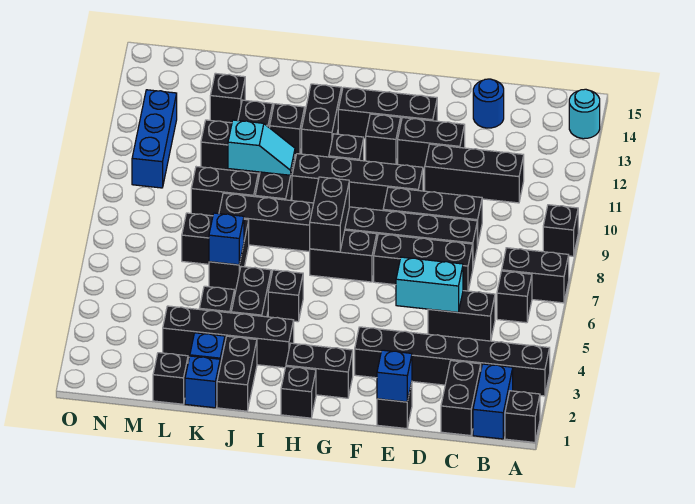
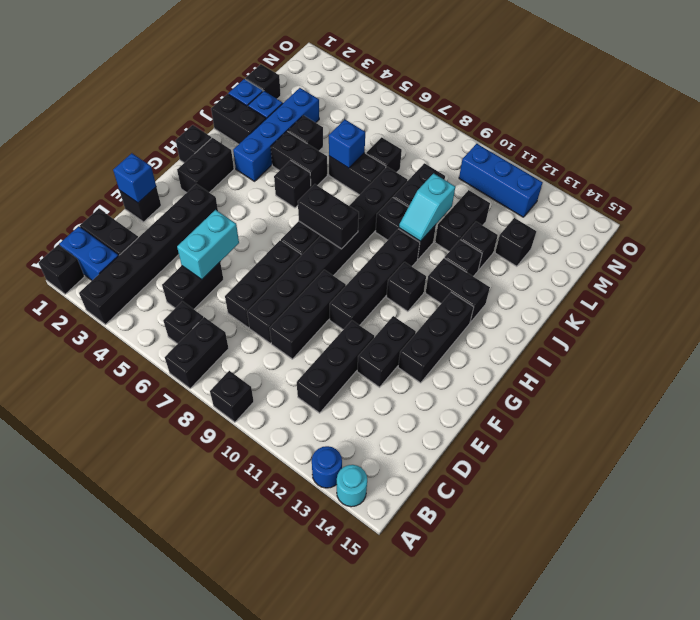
blue 1x1 round brick [473,79,504,128] -> blue 1x1 round brick moved to [312,446,342,488]
black 1x1 brick [366,114,401,164] -> none
black 1x4 brick [163,306,294,368] -> blue 1x4 brick [233,88,319,181]

